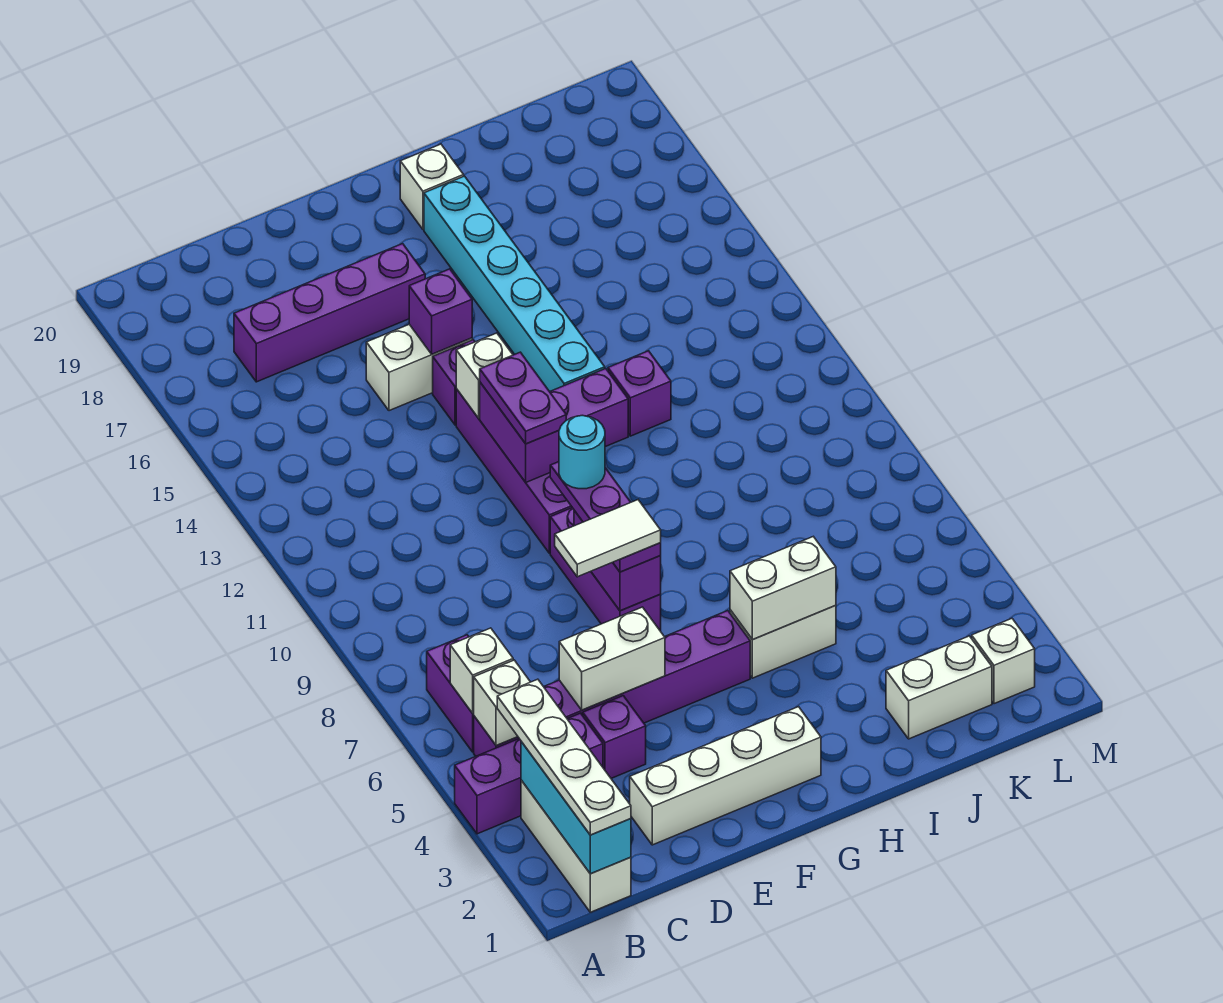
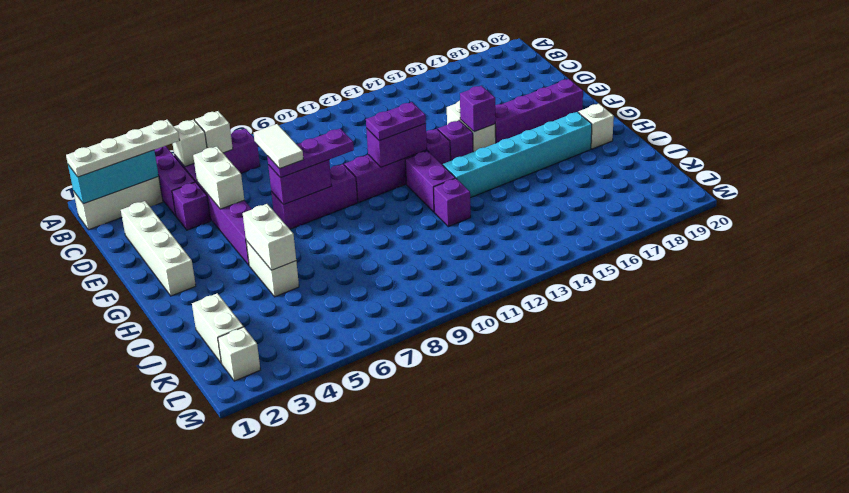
purple 1x4 brick [234,244,425,382] -> purple 1x4 brick turned to [495,79,583,143]
cyan 1x1 round brick [559,415,605,489] -> none
white 1x1 brick [456,333,513,418] -> none

